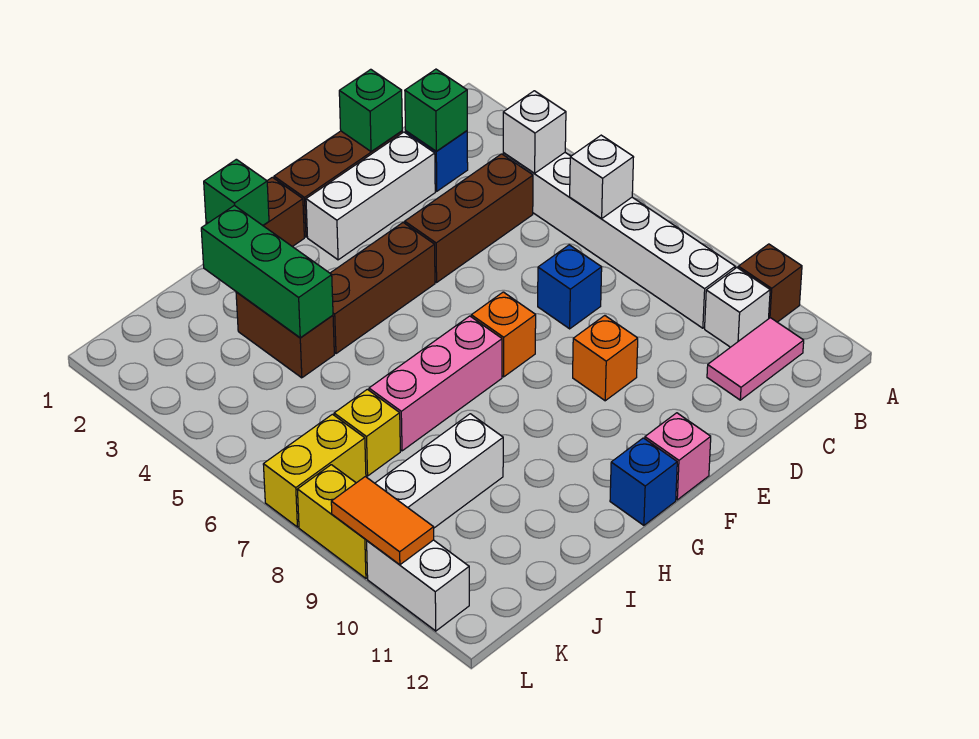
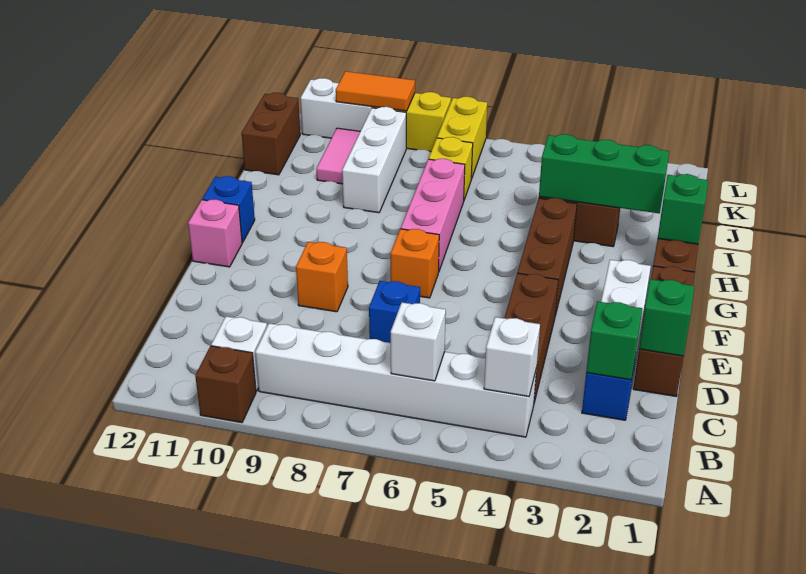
pink 1x2 tile [707,318,804,400] -> pink 1x2 tile moved to [316,128,360,184]
none -> brown 1x2 brick [242,93,300,175]

